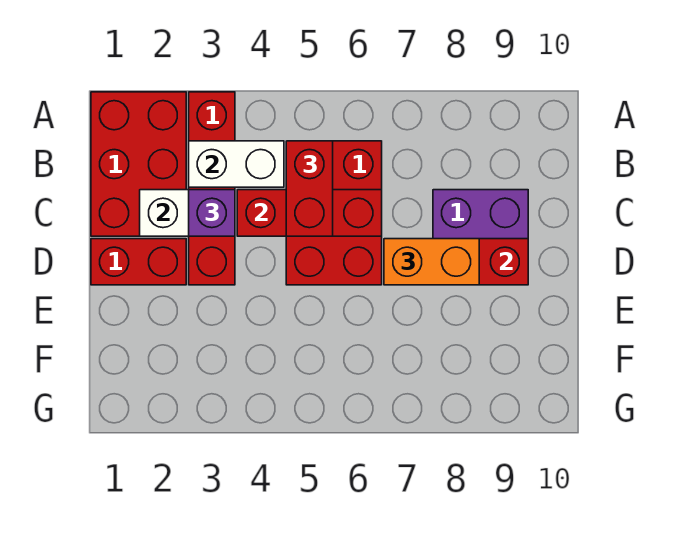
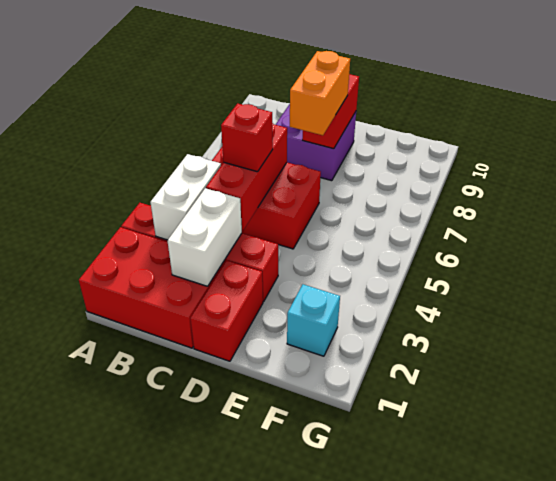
red 1x2 brick [286,141,333,236] -> red 1x1 brick [221,103,273,172]
purple 1x1 brick [189,190,235,236] -> none
none -> cyan 1x1 brick [287,284,340,356]

